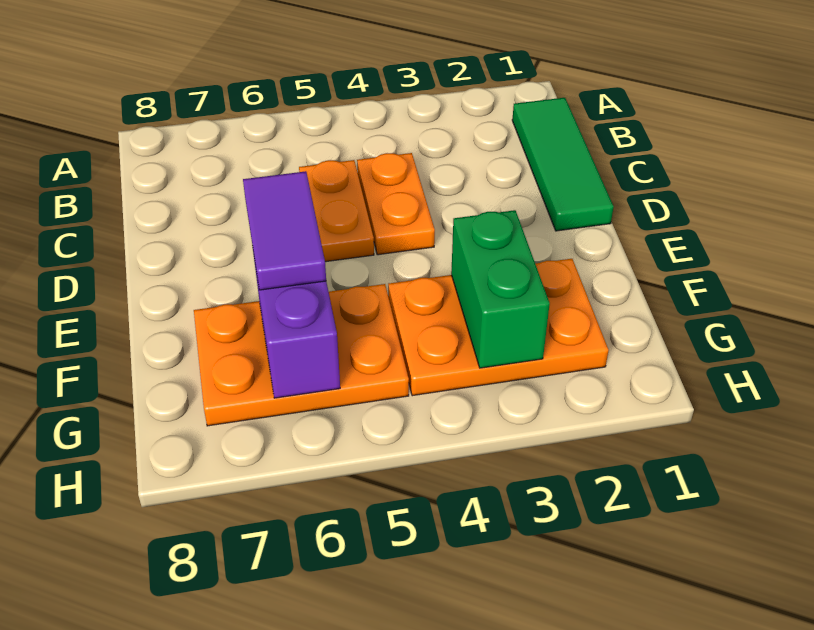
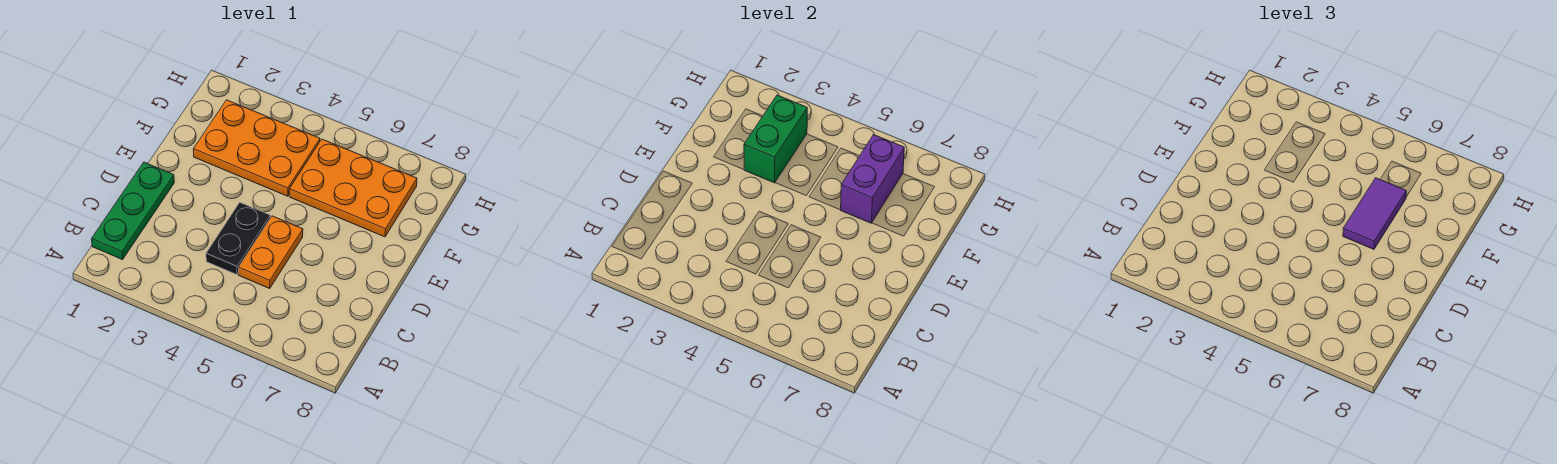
green 1x3 tile [512,98,614,231] -> green 1x3 plate [92,162,174,260]
orange 1x2 plate [357,153,435,255] -> black 1x2 plate [206,203,270,275]

